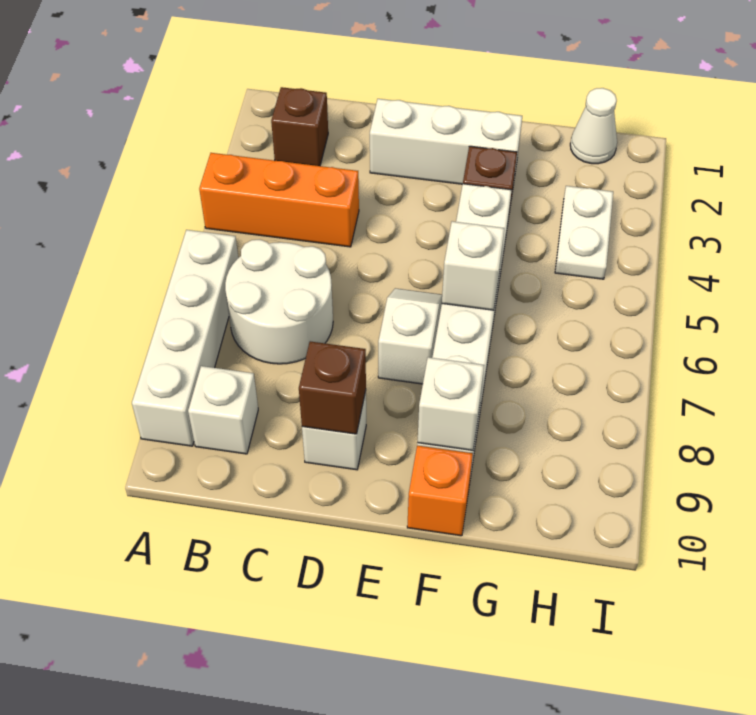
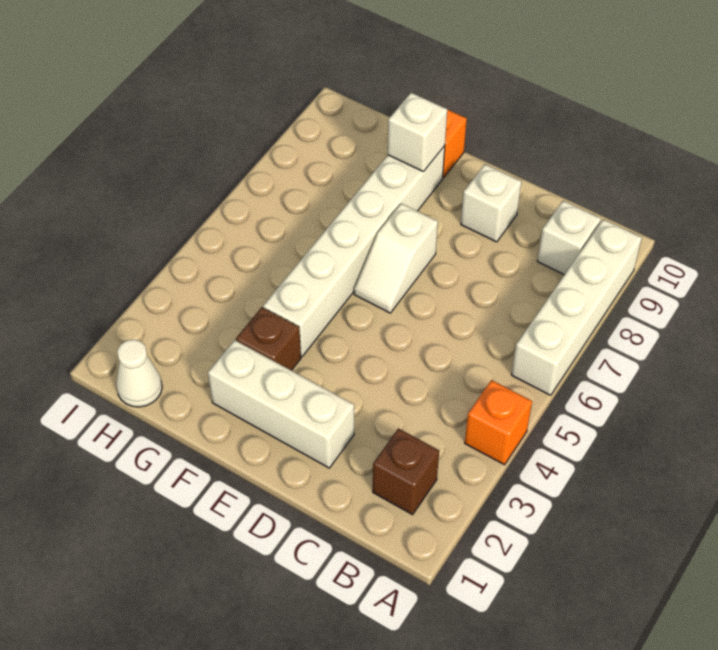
orange 1x3 brick [199,153,359,247] -> orange 1x1 brick [465,380,532,465]
white 2x2 round brick [225,240,333,364] -> none
brown 1x1 brick [299,341,366,434] -> none
white 1x1 brick [442,221,504,310] -> none
white 1x2 plate [555,186,613,279] -> none

